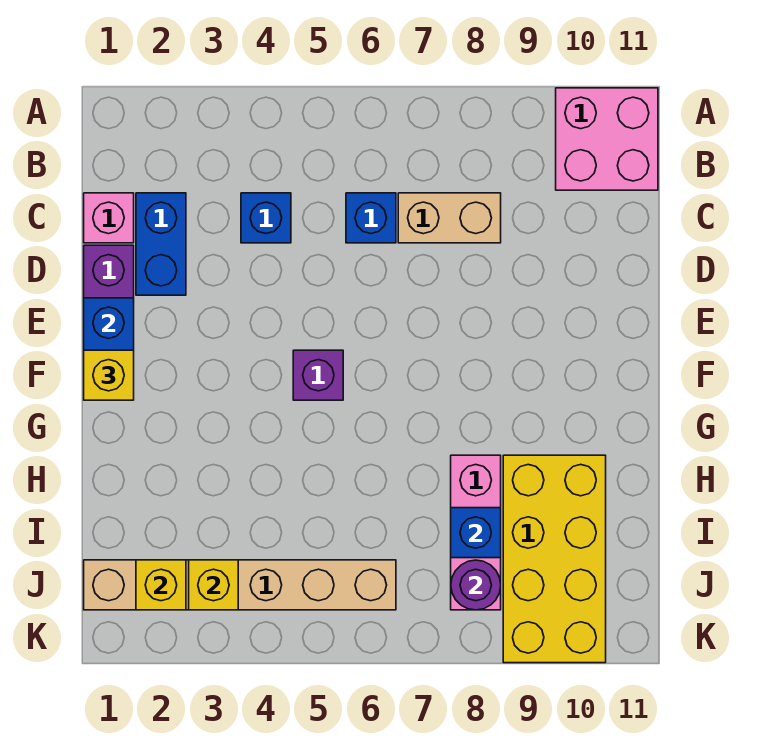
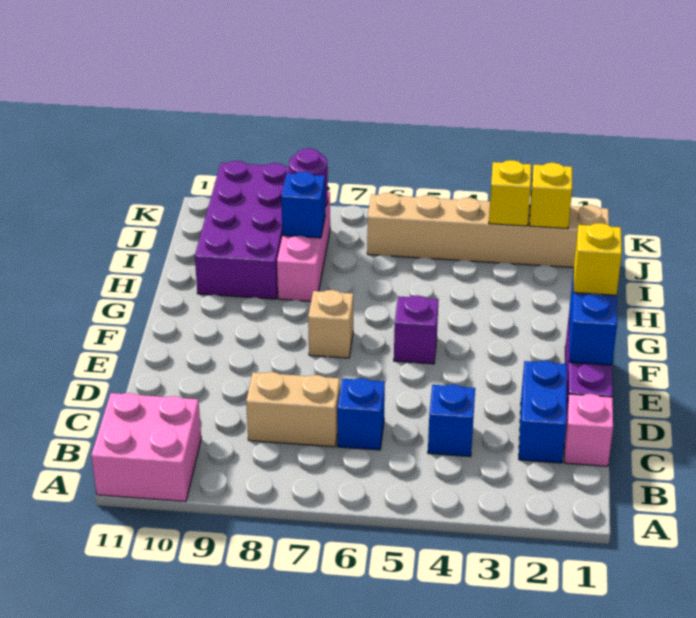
none -> tan 1x1 brick [308,290,353,358]
yellow 2x4 brick [503,455,606,663] -> purple 2x4 brick [195,161,289,299]

